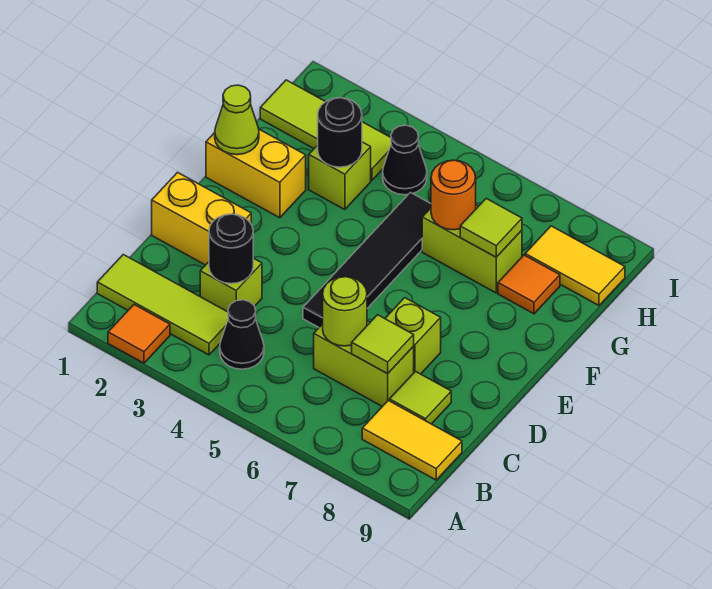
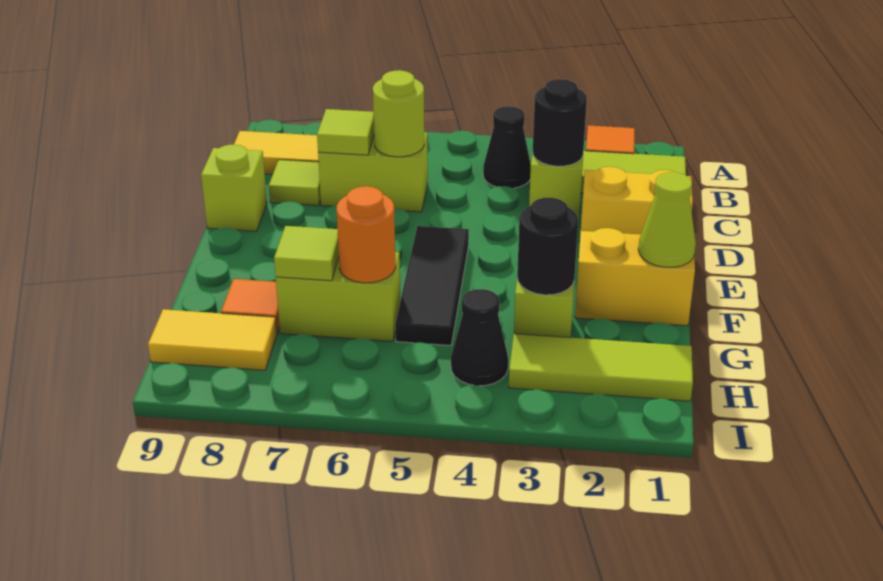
black 1x4 tile [303,193,431,327] -> black 1x3 tile [395,226,469,346]
lime 1x1 brick [385,298,441,374] -> lime 1x1 brick moved to [201,145,267,231]

